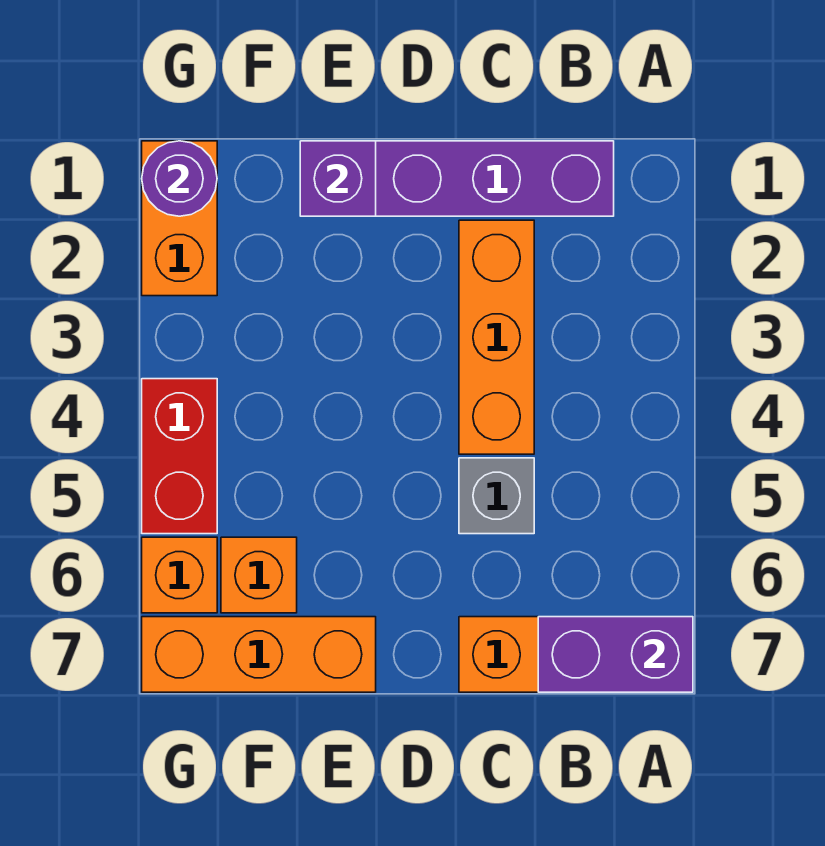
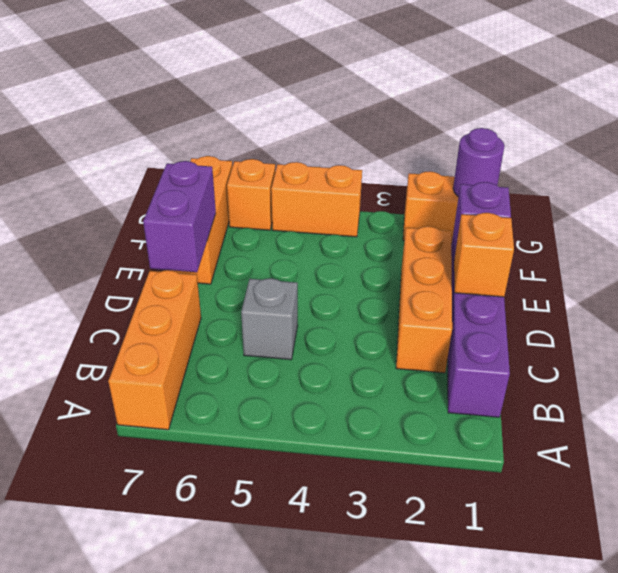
purple 1x2 brick [538,617,693,692] -> purple 1x2 brick moved to [143,161,216,272]
orange 1x3 brick [459,220,534,454] -> orange 1x3 brick turned to [396,226,452,373]
orange 1x1 brick [221,537,297,613] -> orange 1x1 brick moved to [454,213,514,297]
red 1x2 brick [142,379,217,534] -> orange 1x2 brick [271,162,362,237]

